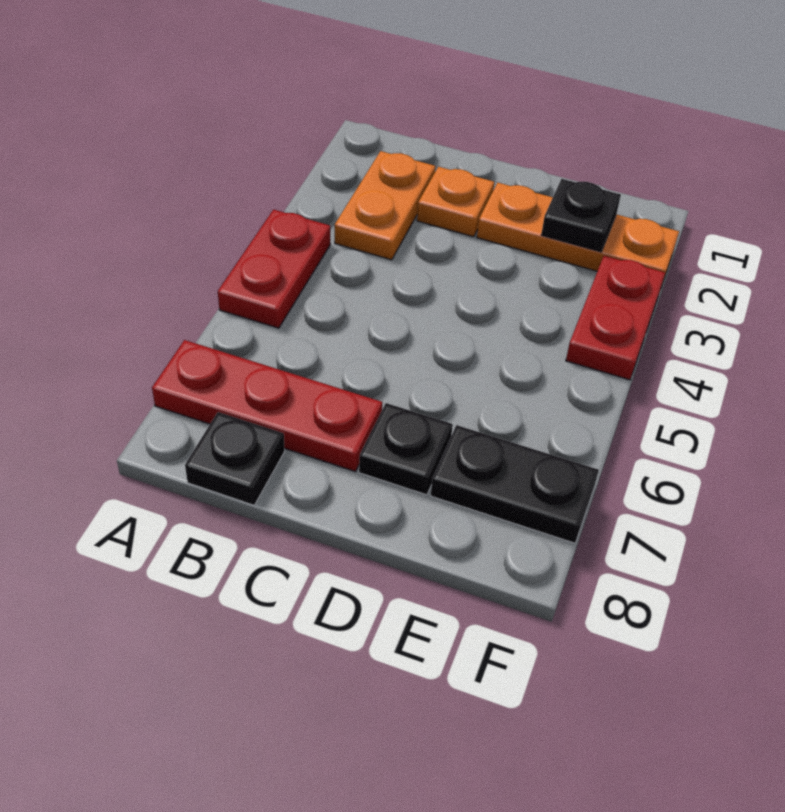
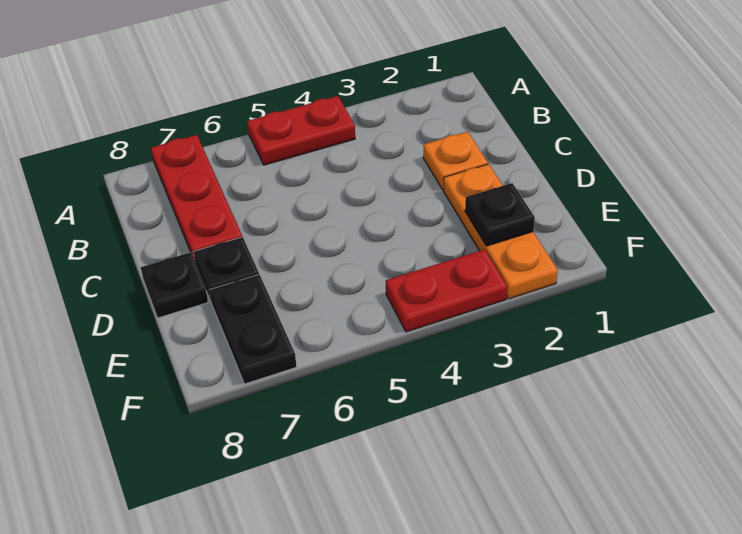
orange 1x2 plate [335,151,435,260] -> none
black 1x1 plate [185,412,285,505] -> black 1x1 plate moved to [141,252,208,318]

